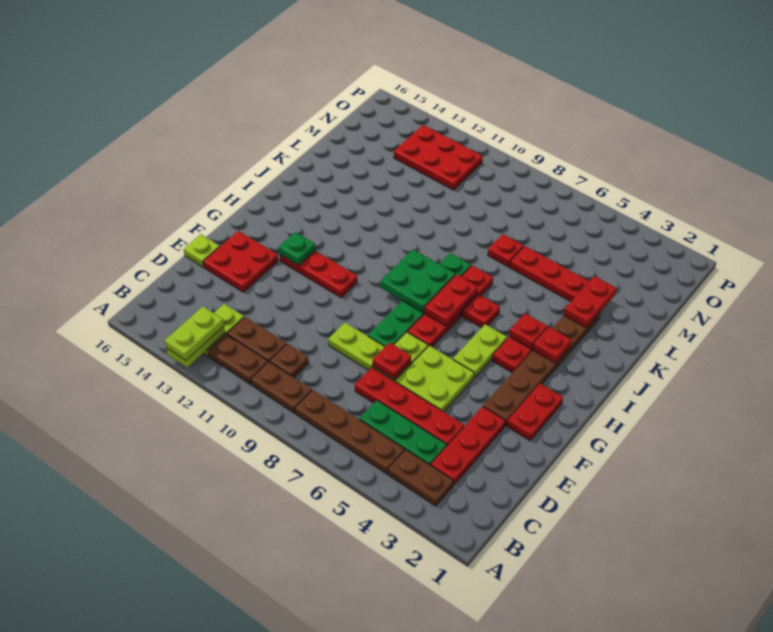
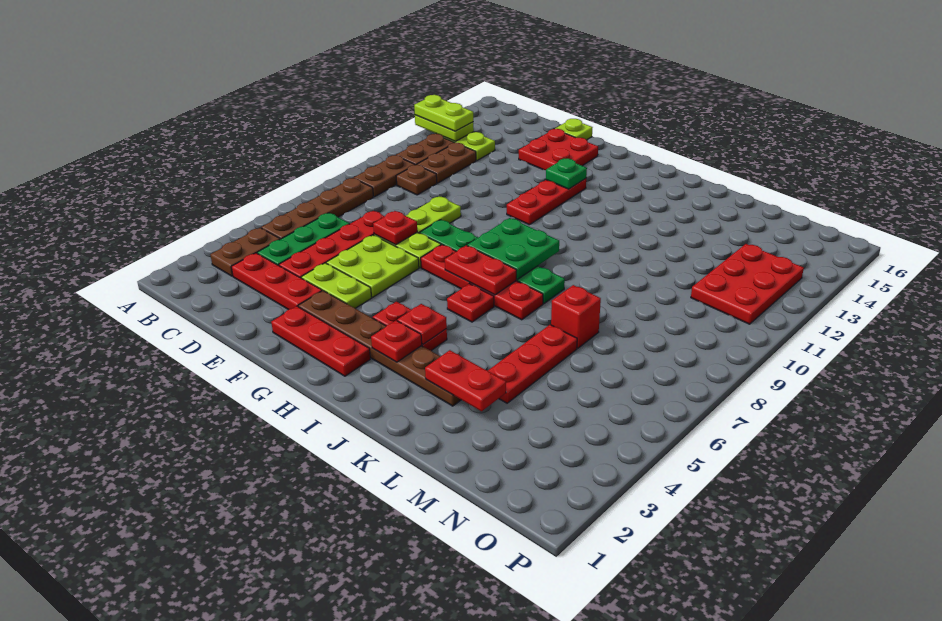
red 1x2 plate [507,384,563,441] -> red 1x3 plate [271,306,370,376]
lime 1x2 plate [453,324,507,378] -> lime 1x2 plate moved to [301,263,372,308]
red 1x1 plate [488,234,524,267] -> red 1x1 brick [551,285,601,348]

